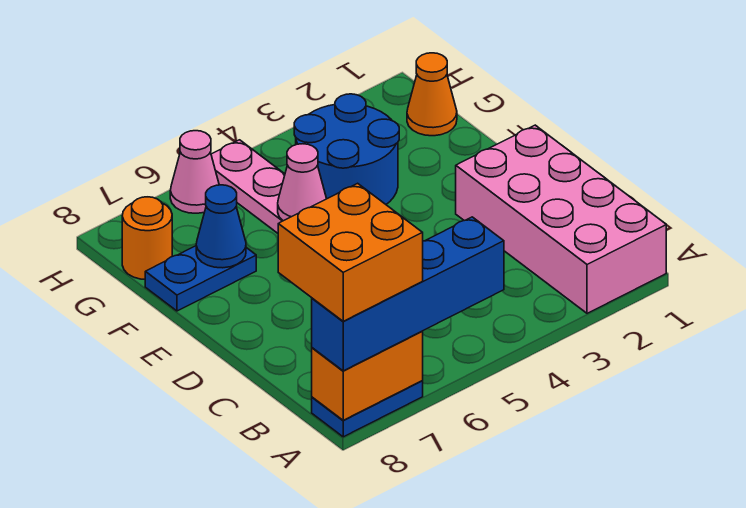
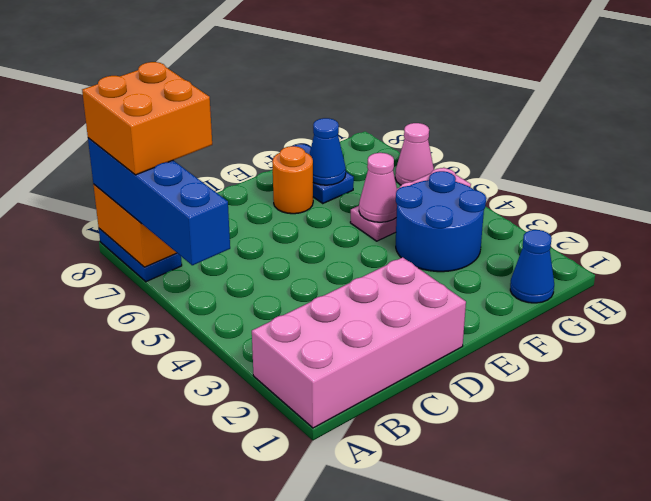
orange 1x1 cone [407,53,457,136] -> blue 1x1 cone [510,230,554,303]
orange 1x1 round brick [122,197,172,279] -> orange 1x1 round brick moved to [272,146,313,214]

